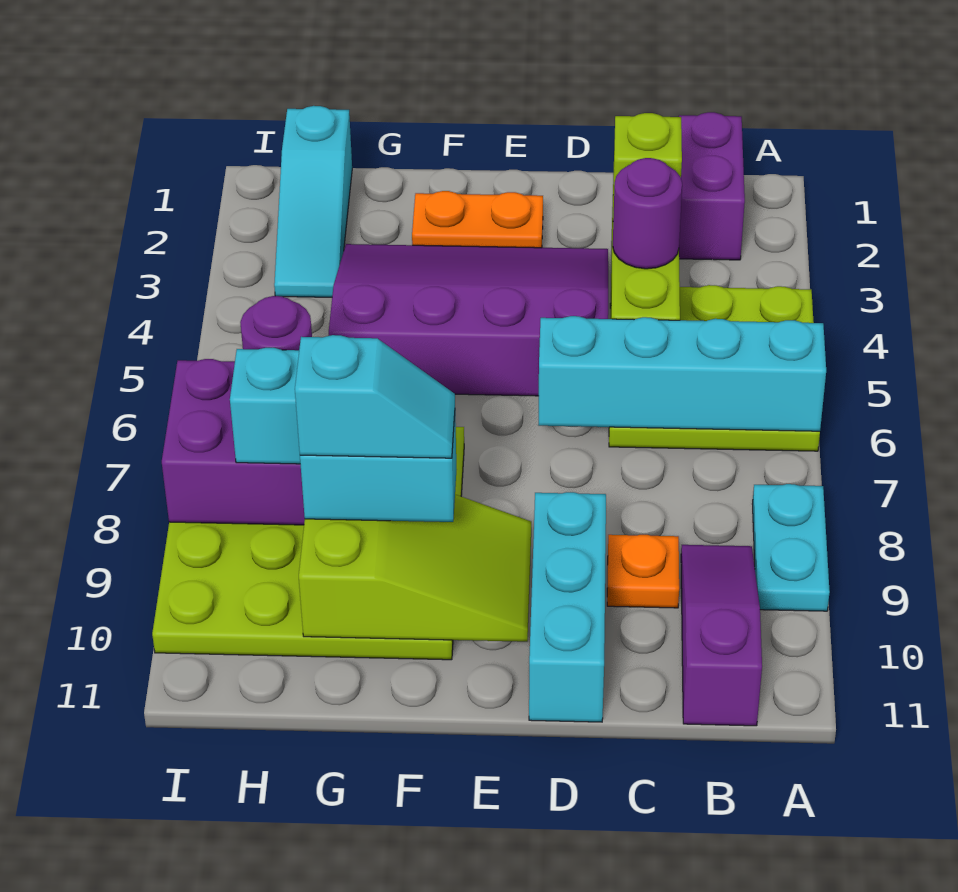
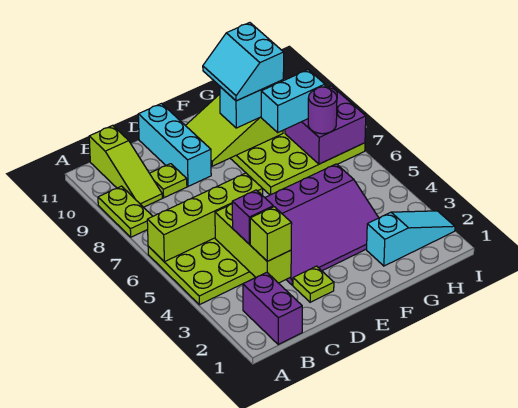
cyan 1x4 brick [538,316,826,431] -> lime 1x4 brick [147,173,263,262]
cyan 1x2 plate [753,484,830,611] -> lime 1x2 plate [98,186,153,237]
purple 1x3 slope [681,545,762,726] -> lime 1x3 slope [89,125,162,207]
purple 1x1 round brick [613,158,682,269] -> purple 1x1 brick [232,190,273,244]
orange 1x1 plate [607,535,679,608] -> lime 1x1 plate [150,164,187,198]
none -> lime 1x1 plate [293,266,334,302]
orange 1x2 plate [412,191,543,248] -> none
cyan 1x2 slope [295,335,455,458] -> cyan 2x2 slope [203,23,284,101]
cyan 1x3 slope [274,106,352,297] -> cyan 1x3 slope turned to [367,211,455,266]

